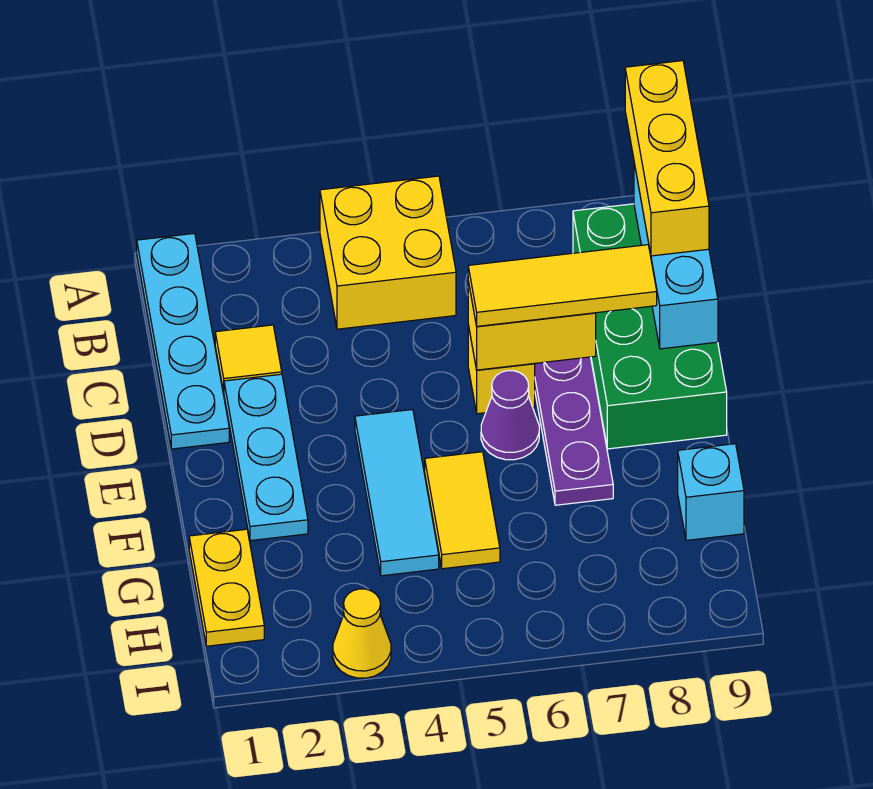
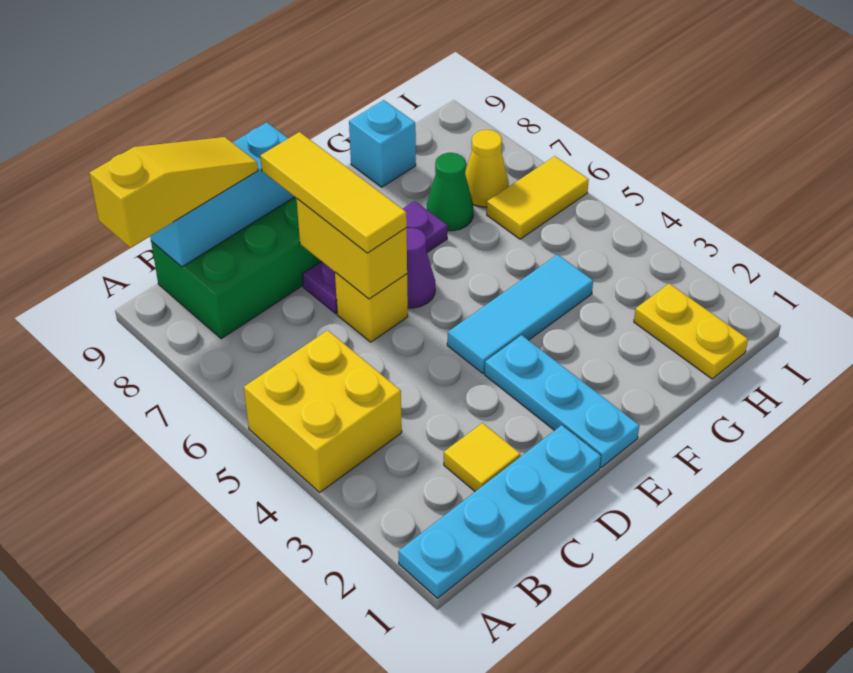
yellow 1x3 brick [625,61,709,256] -> yellow 1x3 slope [89,137,258,248]
cyan 1x3 plate [224,374,308,541] -> cyan 1x3 plate turned to [485,335,639,467]
yellow 1x2 tile [425,452,500,569] -> yellow 1x2 tile moved to [487,156,589,239]
yellow 1x2 plate [189,529,264,646] -> yellow 1x2 plate turned to [634,284,748,379]
none -> green 1x1 cone [427,153,473,231]
yellow 1x1 cone [333,589,391,678] -> yellow 1x1 cone moved to [465,130,509,207]

